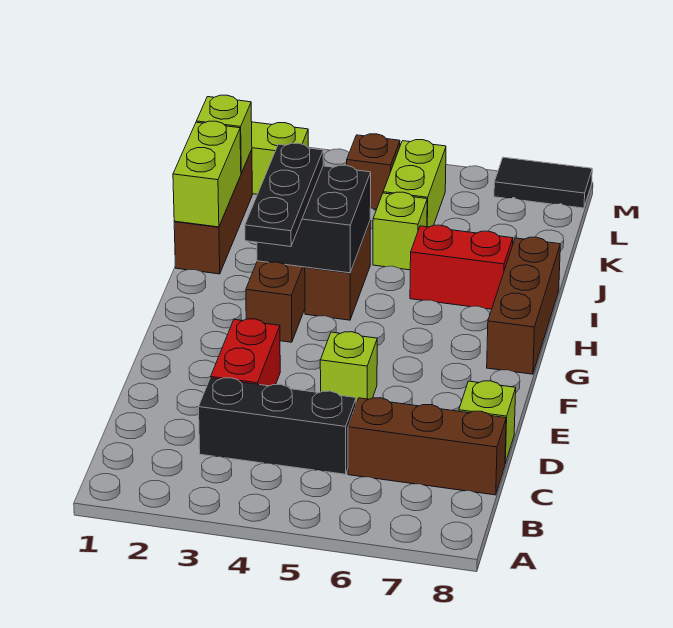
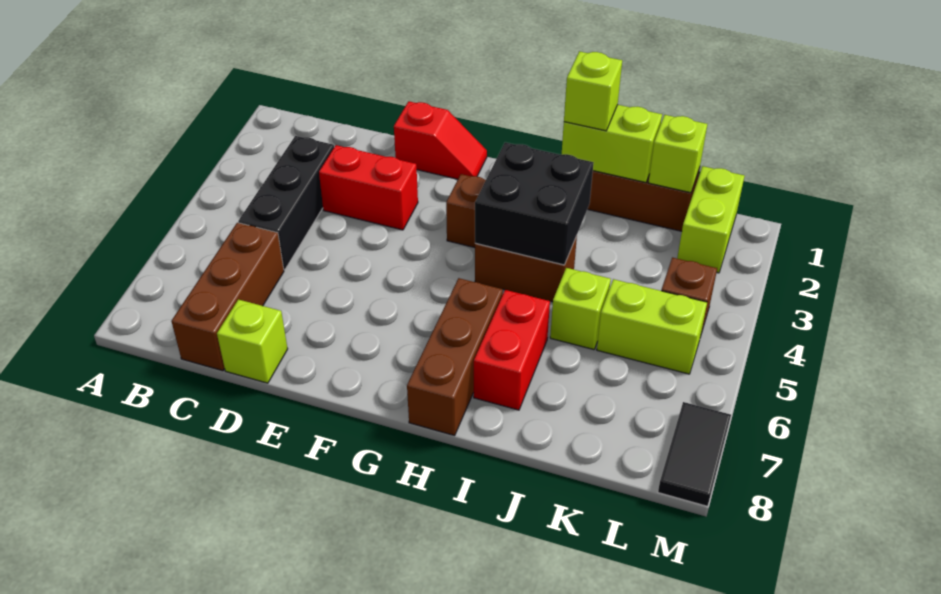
none -> red 1x2 slope [394,101,487,179]
lime 1x1 brick [320,332,377,403] -> lime 1x1 brick moved to [564,51,622,131]
black 1x3 plate [245,143,323,247] -> none
brown 1x3 brick [487,237,560,374] -> brown 1x3 brick turned to [407,278,503,435]

